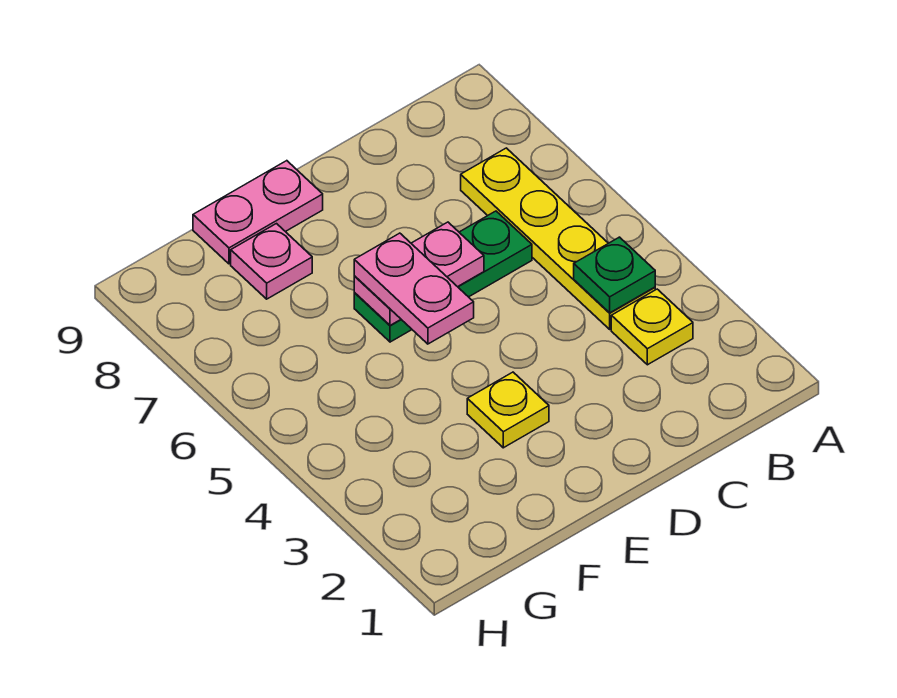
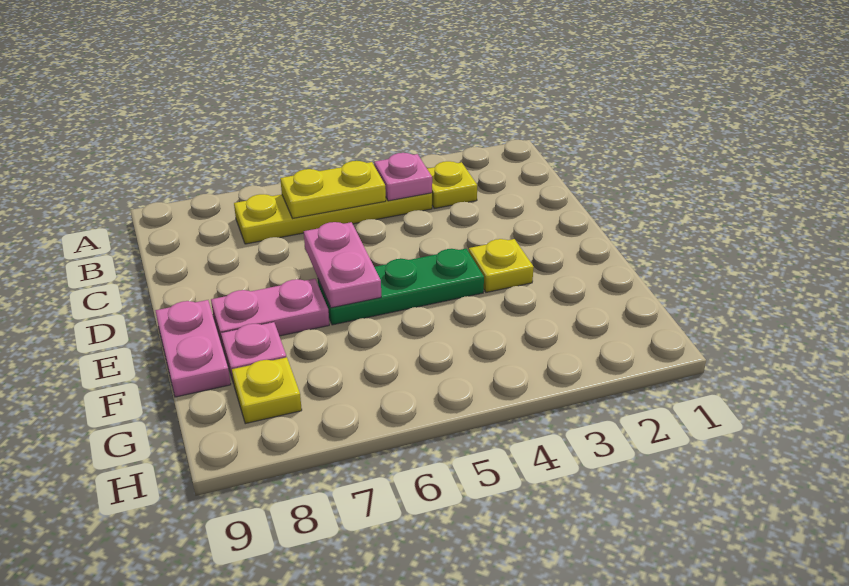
green 1x1 plate [574,237,655,313] -> pink 1x1 plate [374,153,432,201]
none -> yellow 1x2 plate [280,161,386,218]
green 1x3 plate [354,211,532,342] -> green 1x3 plate turned to [318,249,484,325]
pink 1x2 plate [354,233,474,344] -> pink 1x2 plate moved to [211,279,329,345]
none -> yellow 1x1 plate [232,357,302,424]

